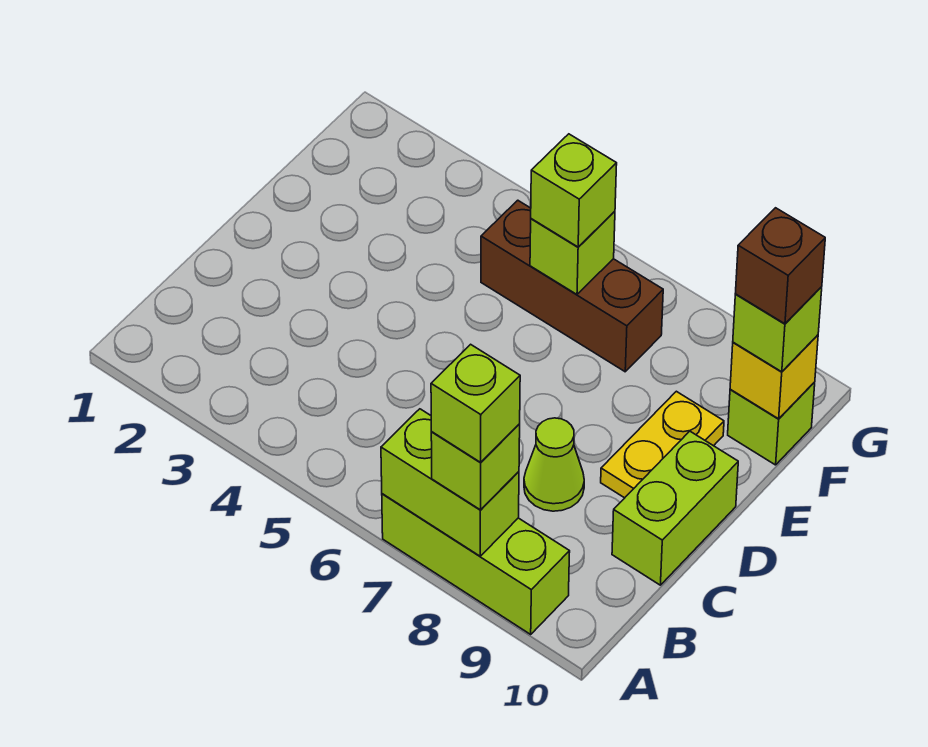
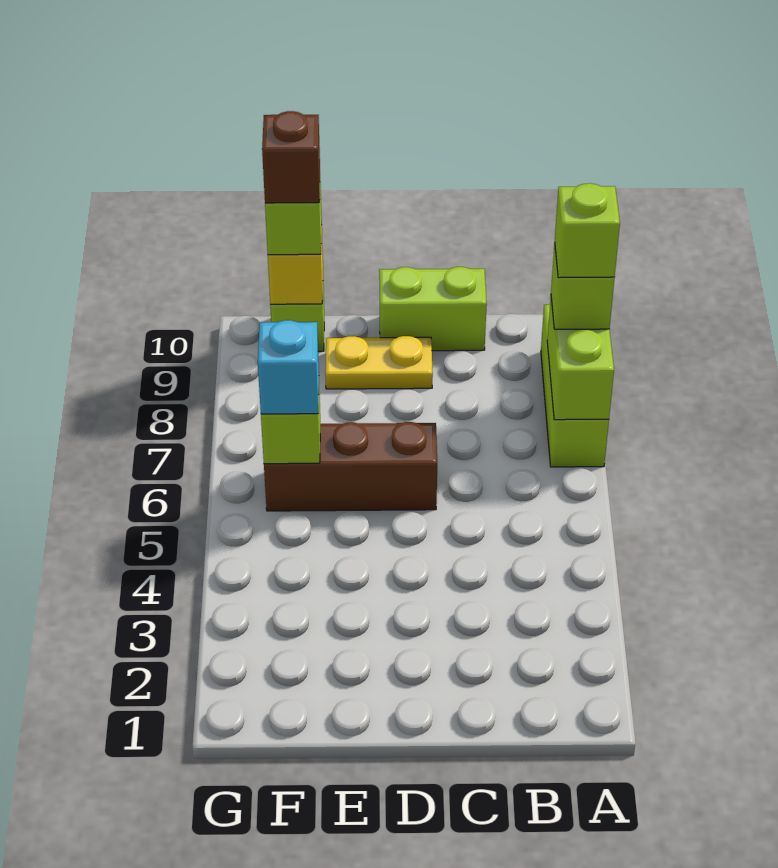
lime 1x1 cone [524,418,584,511] -> none
brown 1x3 brick [481,200,663,372] -> brown 1x3 brick turned to [264,422,437,511]
lime 1x1 brick [531,134,617,247] -> cyan 1x1 brick [258,320,319,414]

